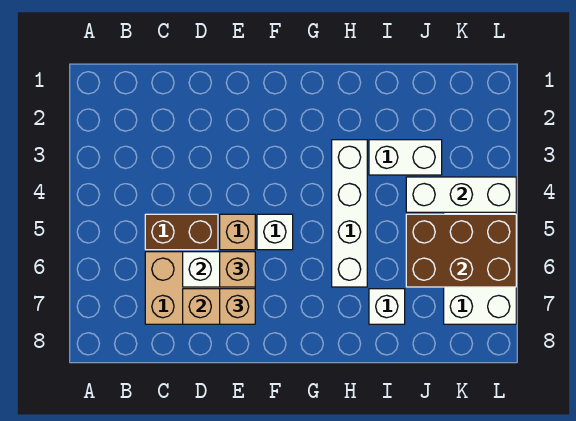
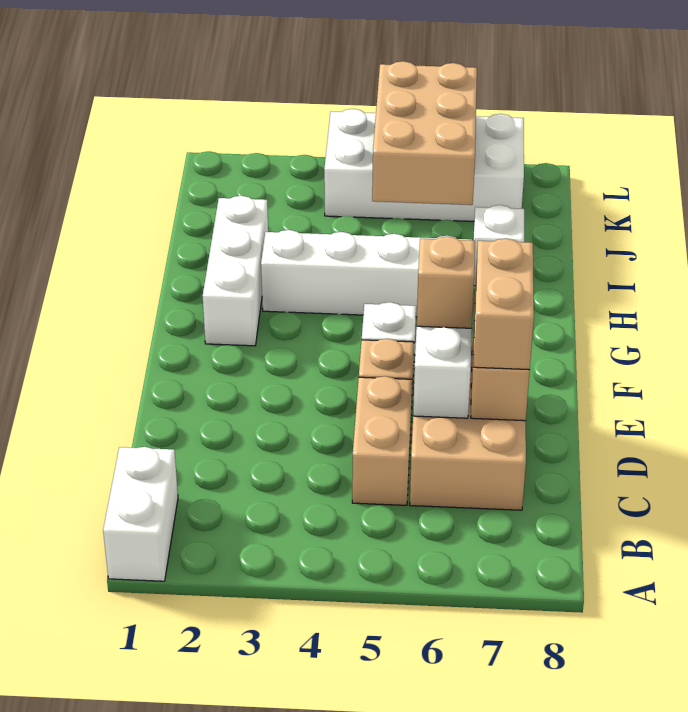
brown 1x2 brick [145,214,218,250] -> tan 1x2 brick [352,376,412,505]
tan 1x1 brick [220,289,255,324] -> tan 1x2 brick [474,239,534,370]
white 1x2 brick [369,140,442,175] -> white 1x2 brick moved to [103,447,178,581]
white 1x3 brick [406,177,516,212] -> white 1x3 brick moved to [203,196,268,346]
brown 2x3 brick [406,214,516,287] -> tan 2x3 brick [372,61,477,205]

